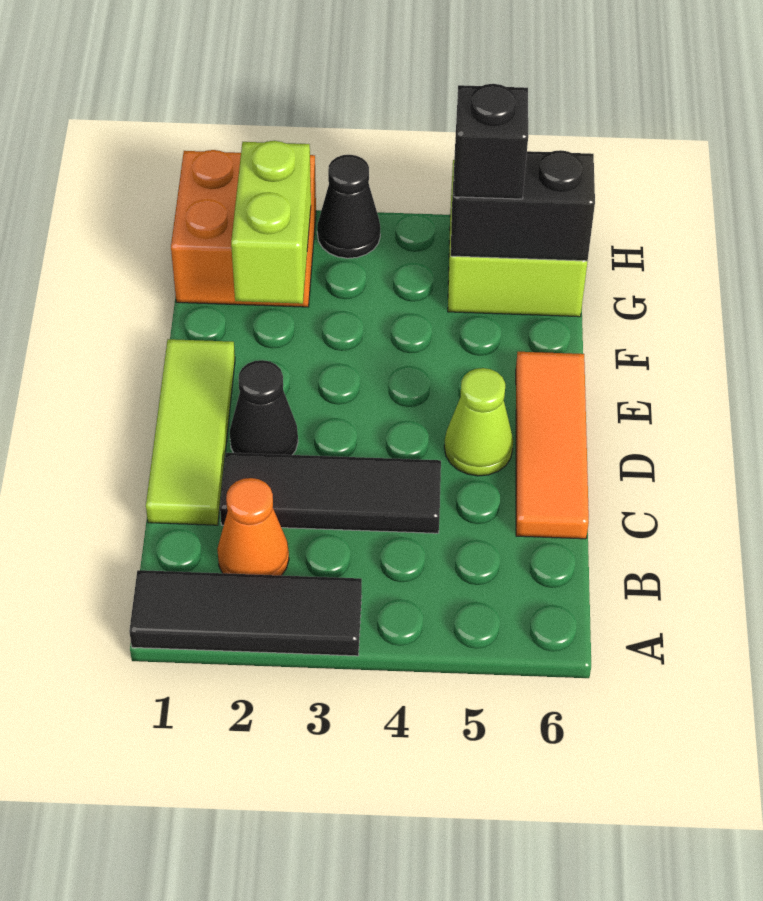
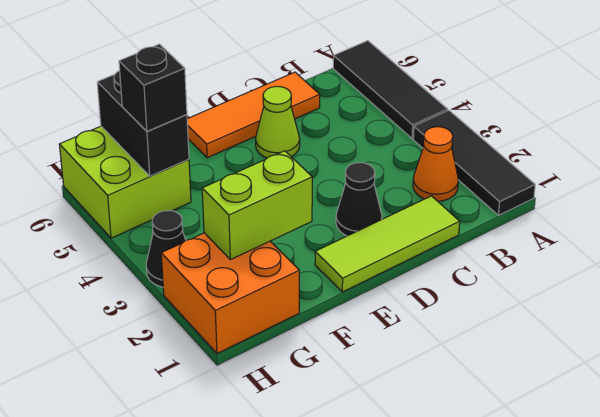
black 1x3 tile [220,453,441,533] -> black 1x3 tile moved to [333,41,448,139]

